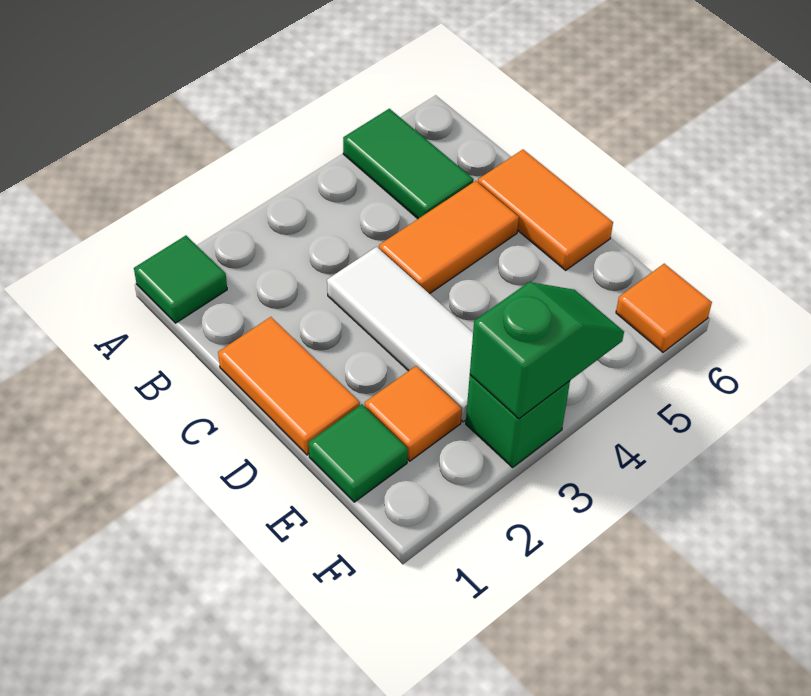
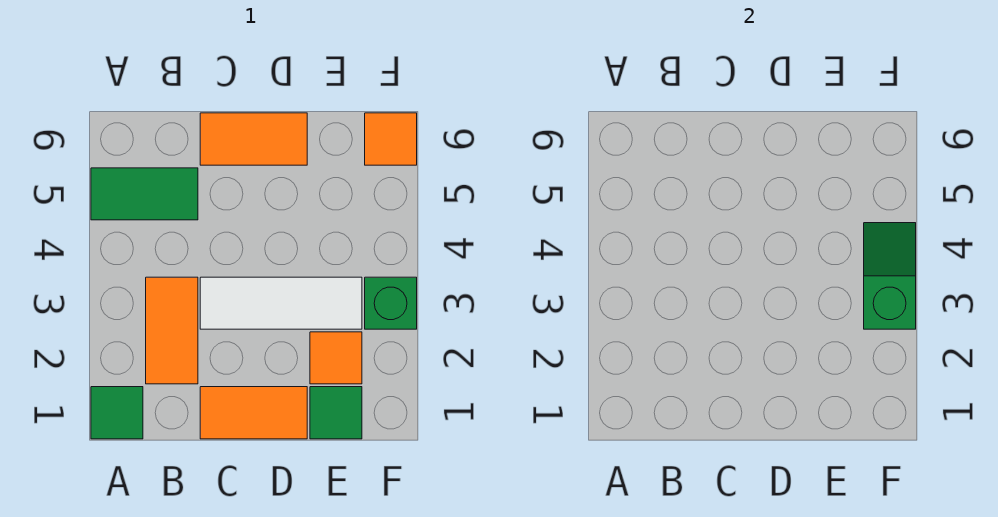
orange 1x2 tile [379,181,519,294] -> orange 1x2 tile moved to [146,277,198,384]

